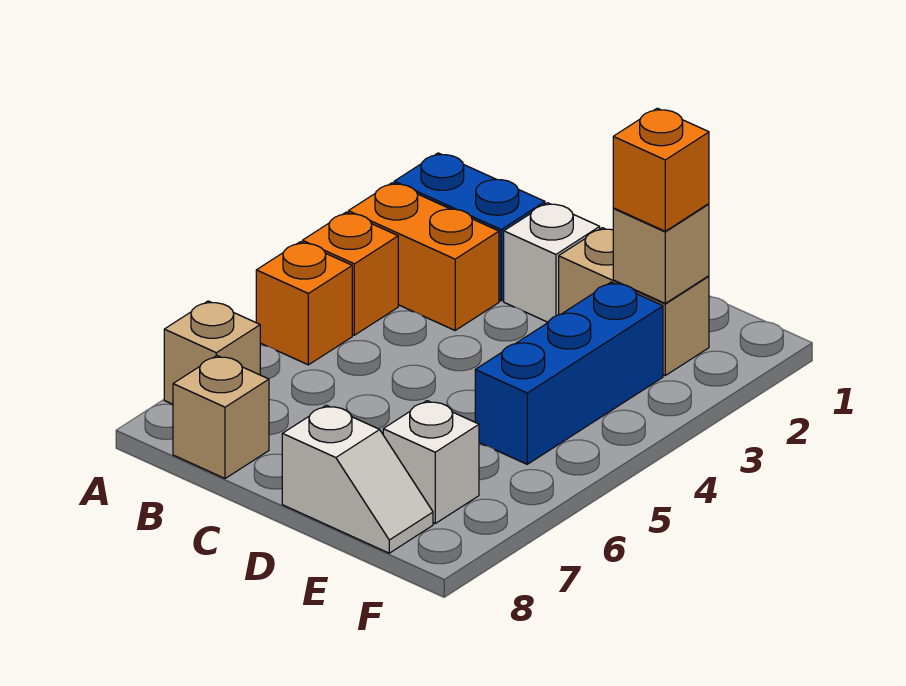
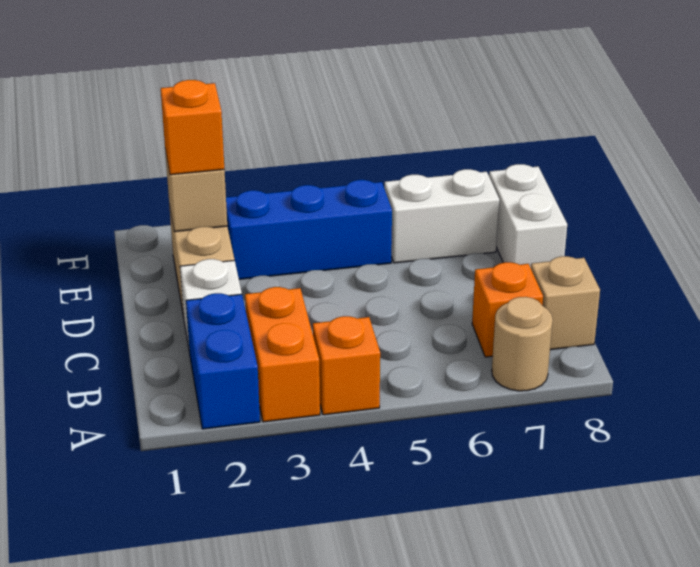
orange 1x1 brick [256,242,352,365] -> orange 1x1 brick moved to [472,262,543,357]
tan 1x1 brick [164,301,260,404] -> tan 1x1 round brick [492,297,553,391]
white 1x2 slope [282,405,433,553] -> white 1x2 brick [489,164,567,268]
white 1x1 brick [383,401,479,523] -> white 1x2 brick [384,169,499,263]

